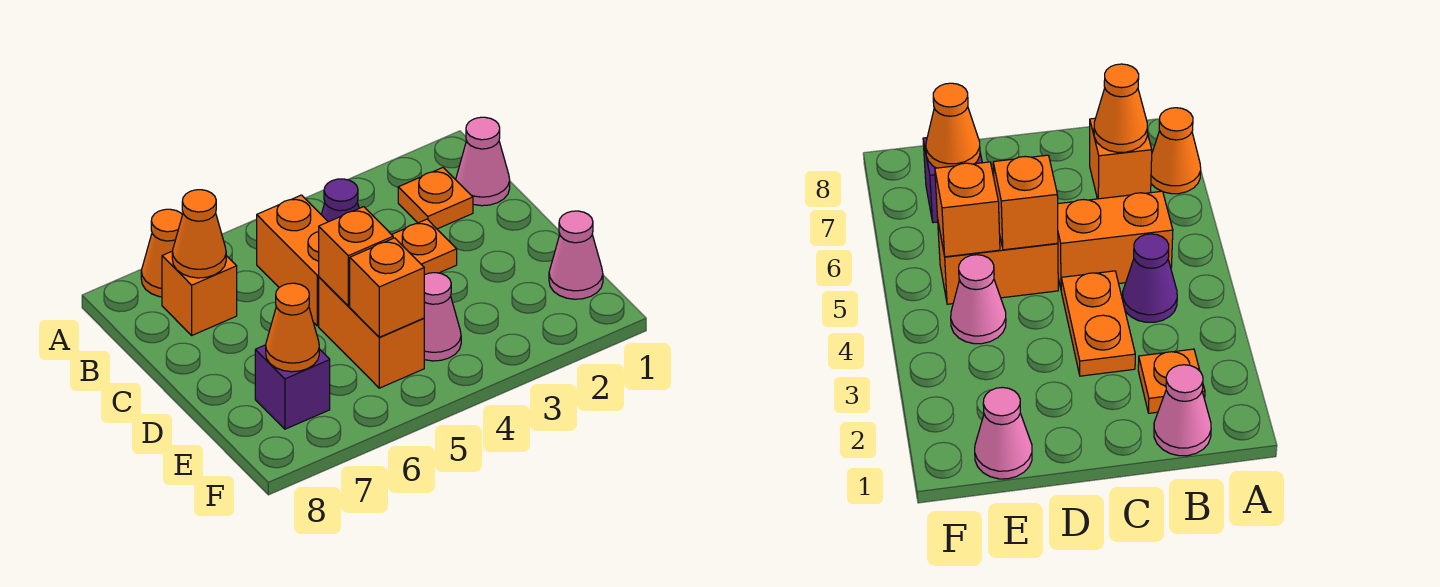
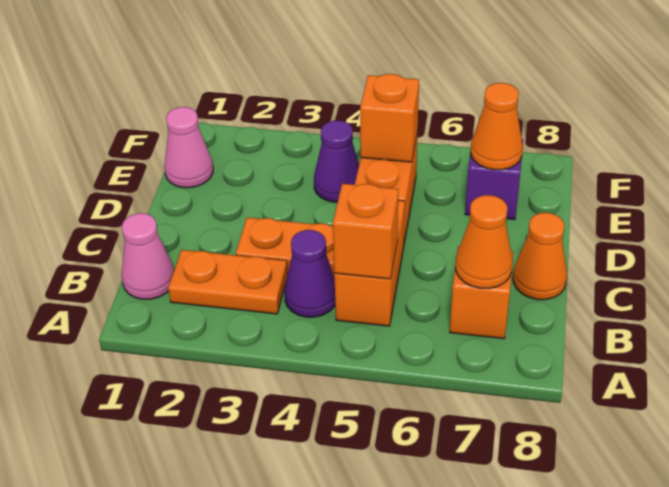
orange 1x1 cone [141,209,182,297] -> orange 1x1 cone moved to [513,213,567,300]
orange 1x1 plate [398,168,473,229] -> orange 1x2 plate [168,250,288,314]
orange 1x1 brick [319,207,393,306] -> orange 1x1 brick moved to [333,184,398,279]
pink 1x1 cone [424,273,461,361] -> purple 1x1 cone [314,120,359,202]

